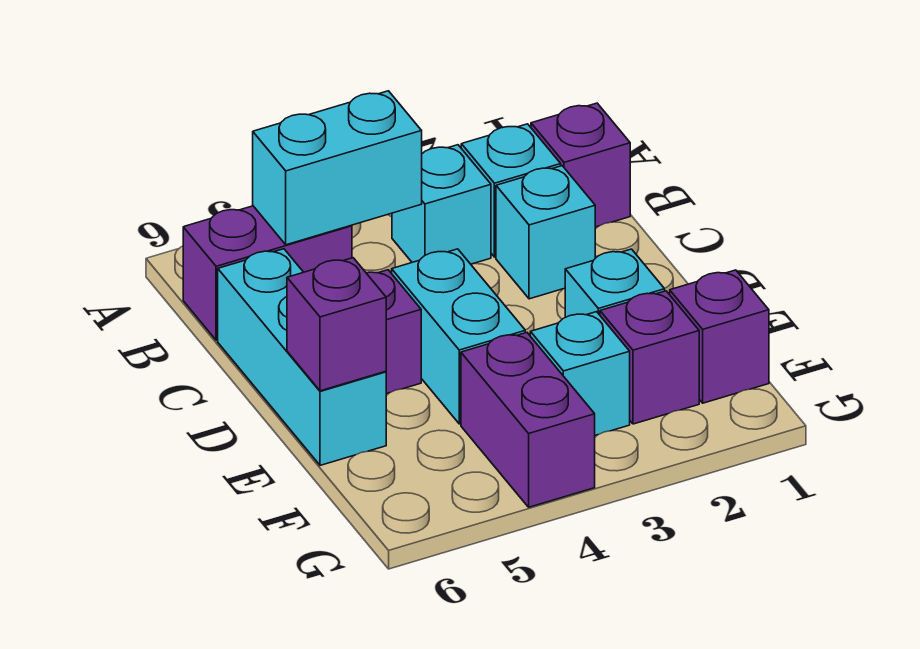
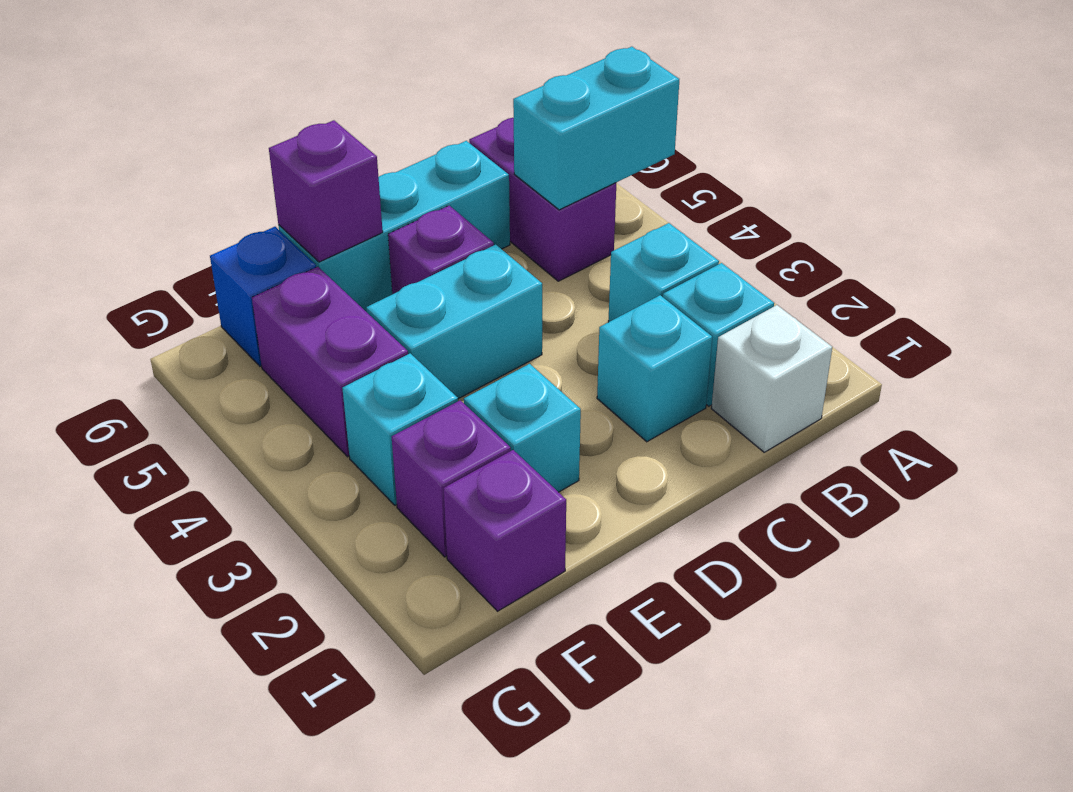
purple 1x1 brick [531,103,630,227] -> white 1x1 brick [711,305,832,452]
cyan 1x2 brick [253,91,422,245] -> cyan 1x2 brick turned to [513,47,679,210]
purple 1x2 brick [461,333,595,507] -> purple 1x2 brick turned to [252,267,408,457]
none -> blue 1x1 brick [210,227,316,366]

